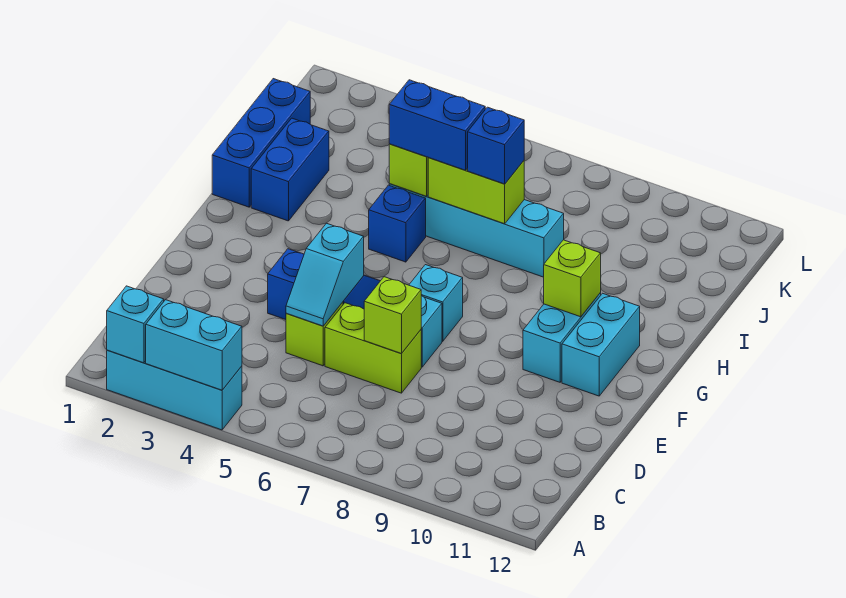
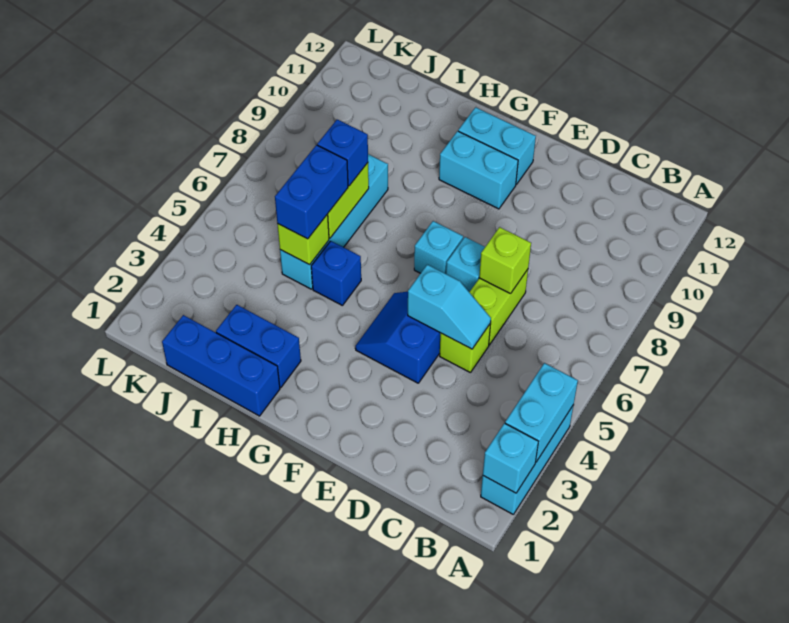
lime 1x1 brick [544,240,601,317] -> none

